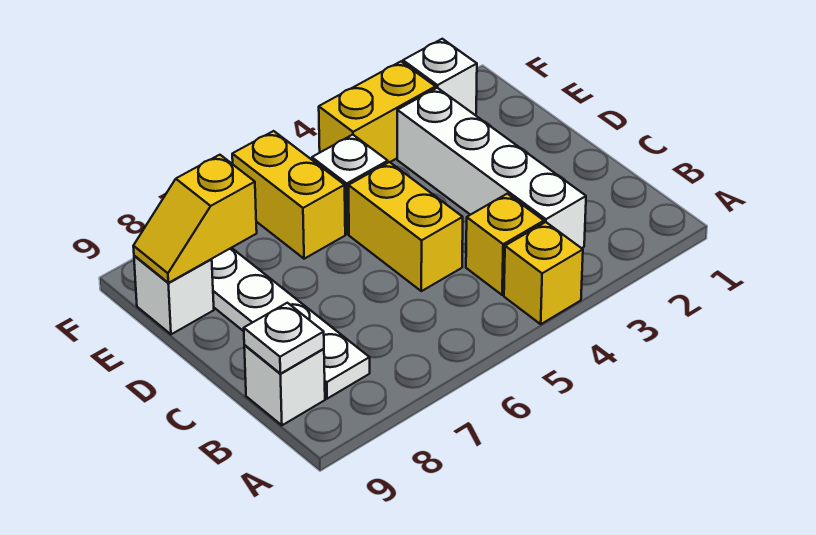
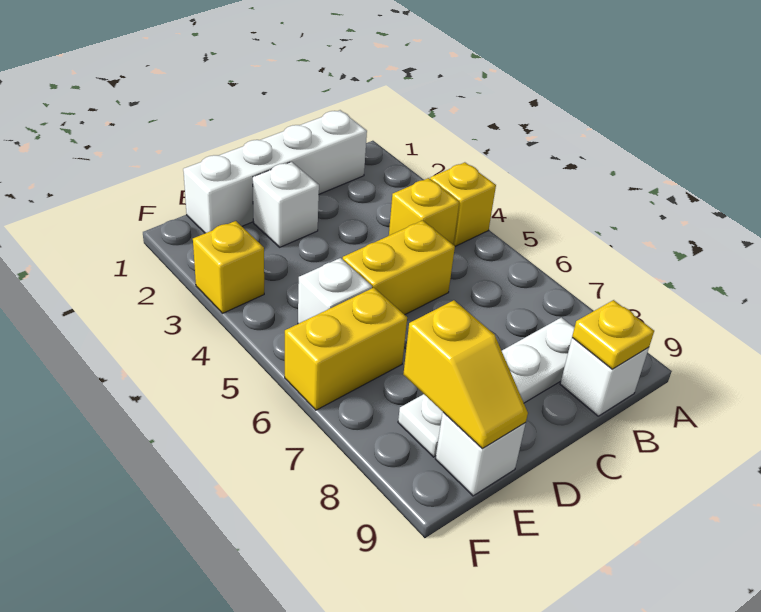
white 1x4 brick [397,88,586,248] -> white 1x4 brick moved to [183,110,367,233]
white 1x1 plate [244,303,324,374] -> yellow 1x1 plate [572,300,654,369]
white 1x1 brick [403,39,477,115] -> white 1x1 brick moved to [253,162,319,247]
yellow 1x2 brick [319,62,436,163] -> yellow 1x1 brick [193,221,264,313]

